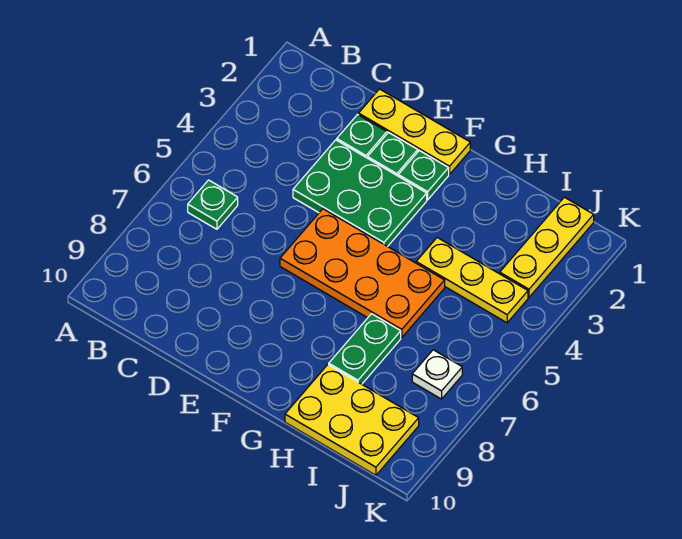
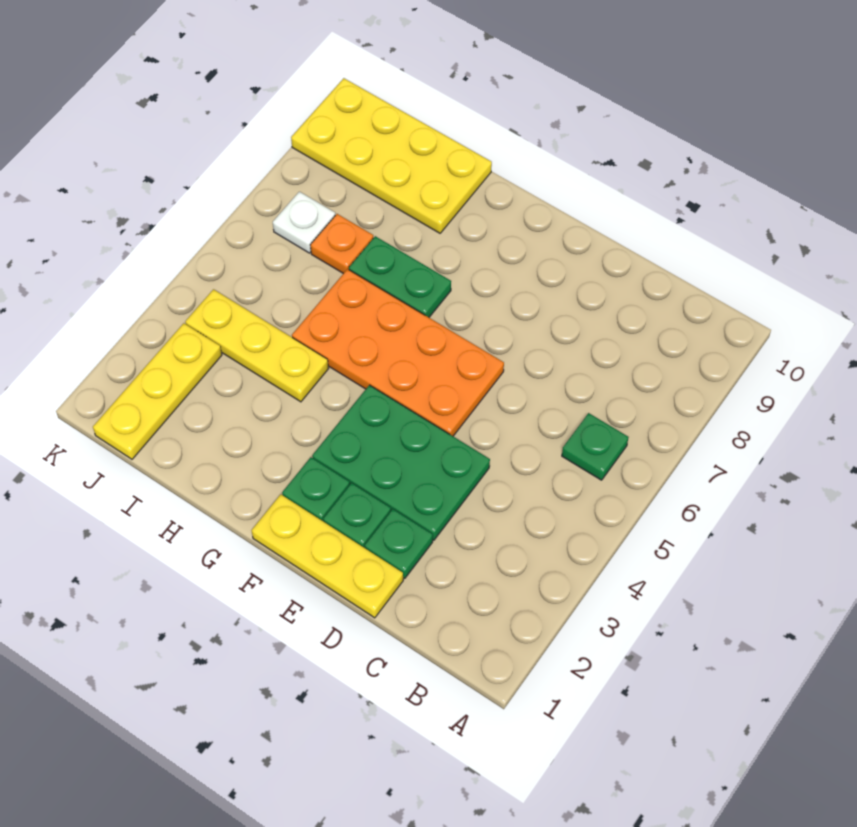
green 1x2 plate [329,314,401,384] -> green 1x2 plate turned to [349,236,451,317]
yellow 2x3 plate [285,365,419,475] -> yellow 2x4 plate [291,78,492,233]
none -> orange 1x1 plate [311,214,373,274]

